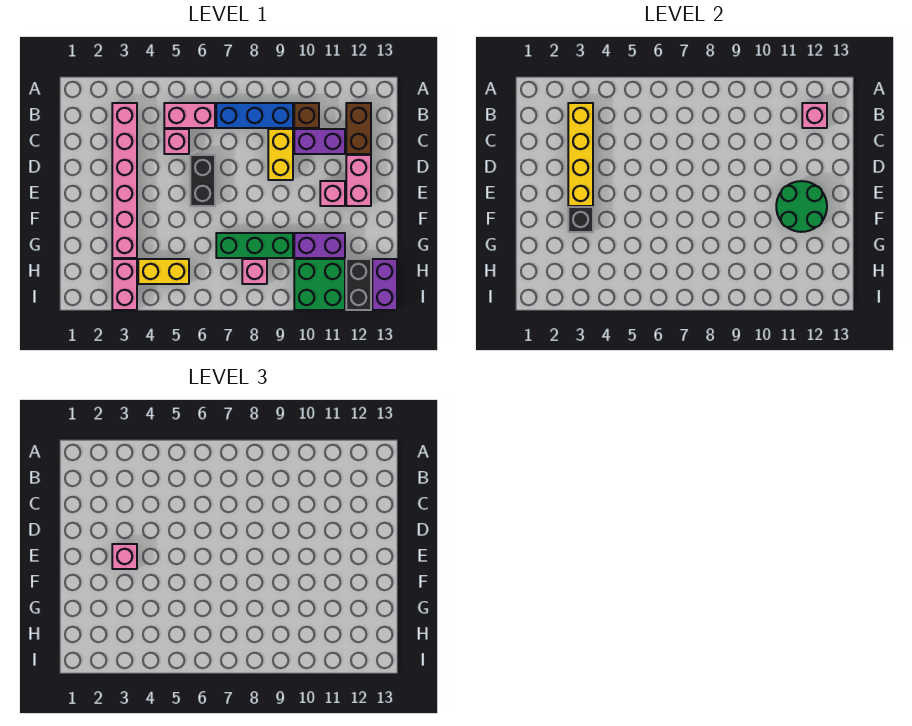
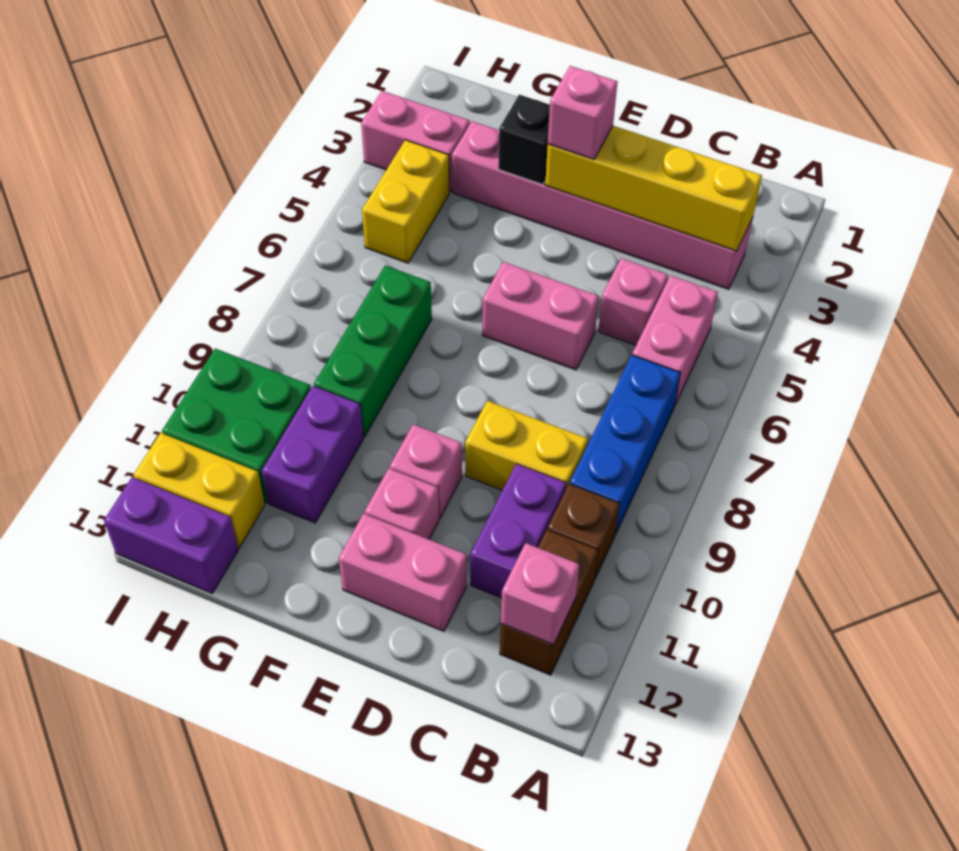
brown 1x2 brick [346,103,371,154] -> brown 1x2 brick turned to [500,530,598,675]
black 1x2 brick [190,155,215,206] -> pink 1x2 brick [482,262,599,370]
green 2x2 round brick [776,181,827,232] -> none
pink 1x1 brick [242,259,267,284] -> pink 1x1 brick moved to [390,424,462,518]
black 1x2 brick [346,259,371,310] -> yellow 1x2 brick [133,433,265,548]

